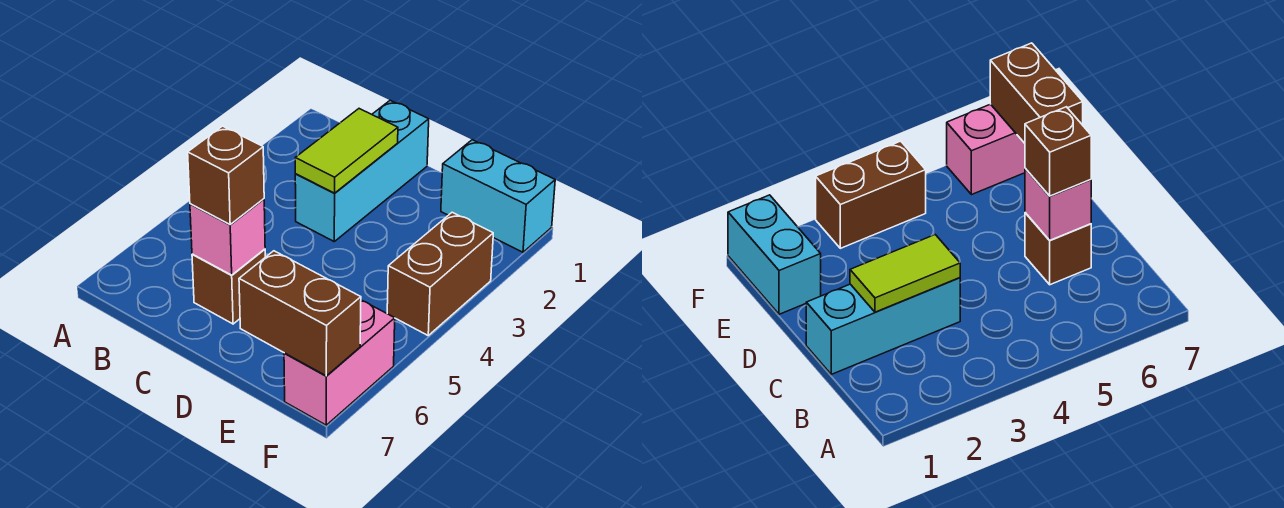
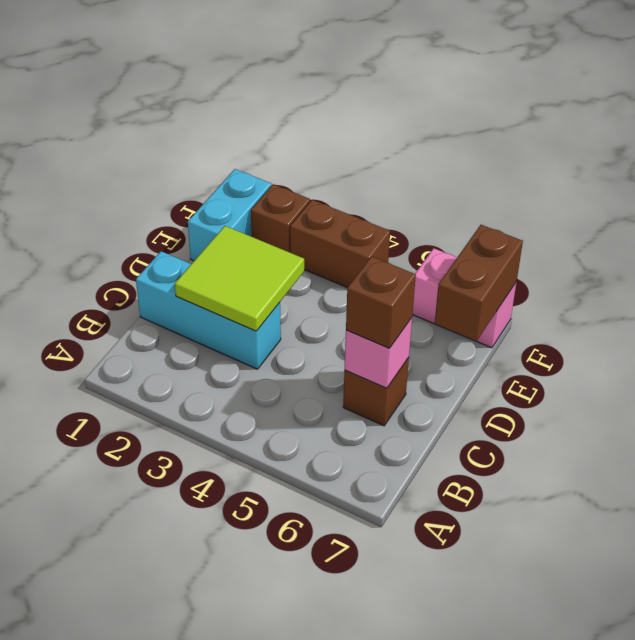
lime 1x2 tile [295,109,398,193] -> lime 2x2 tile [175,226,304,331]
none -> brown 1x1 brick [251,184,310,252]

